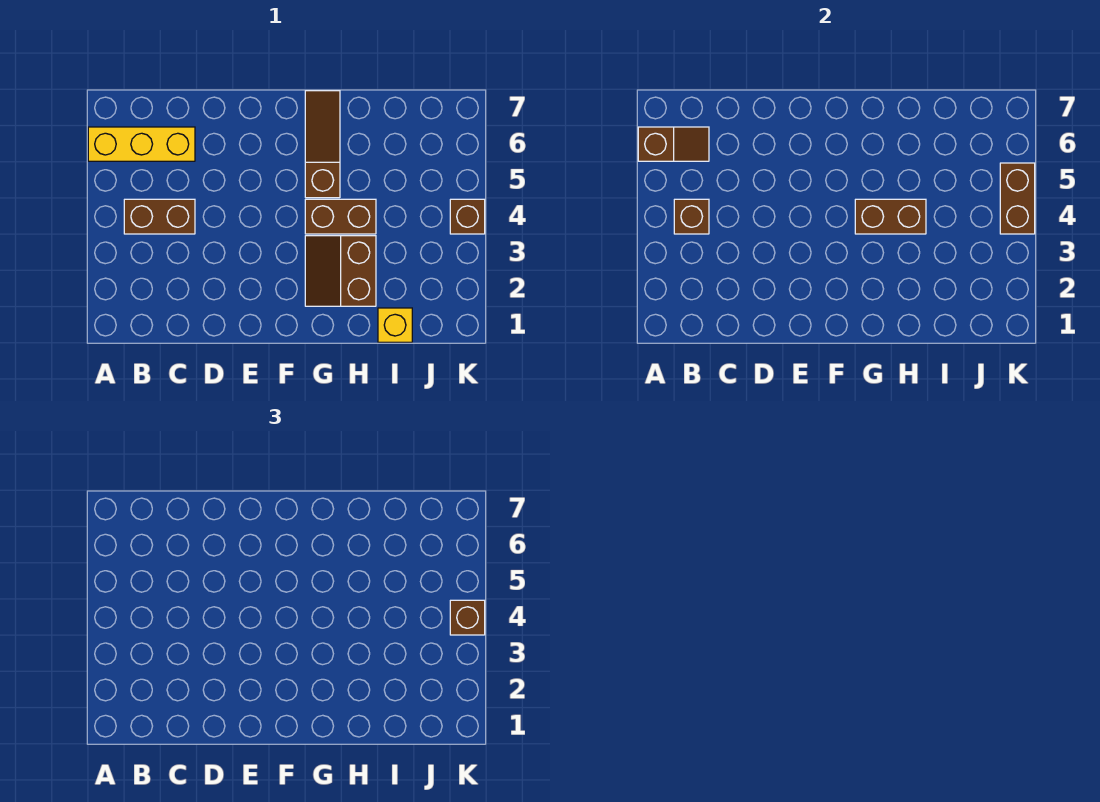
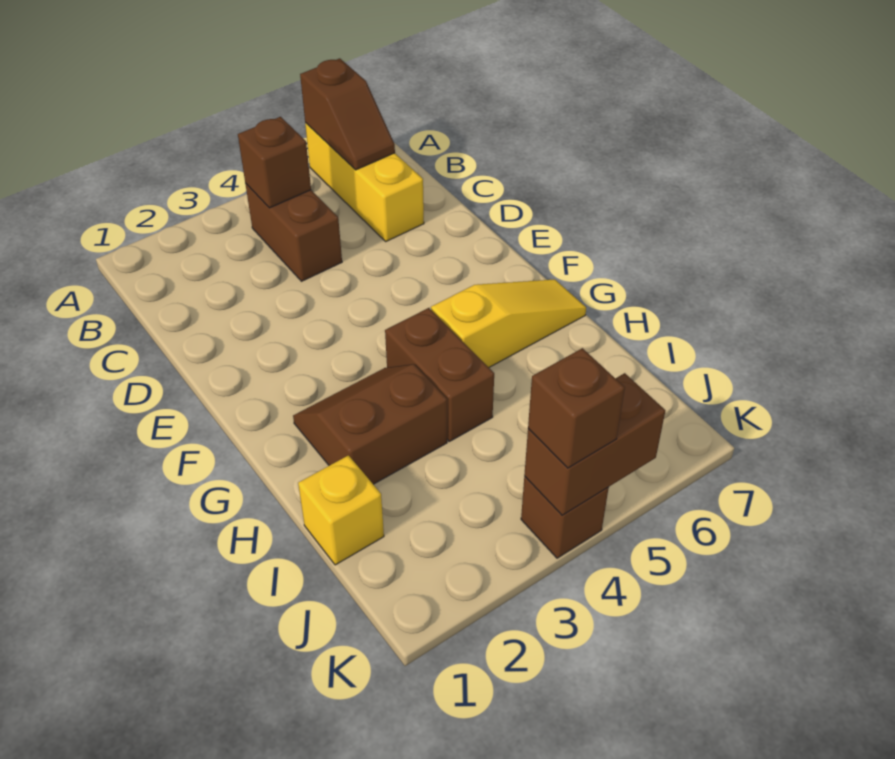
brown 1x2 brick [855,199,926,234] -> none
brown 1x3 slope [305,91,340,198] -> yellow 1x3 slope [431,279,586,367]

